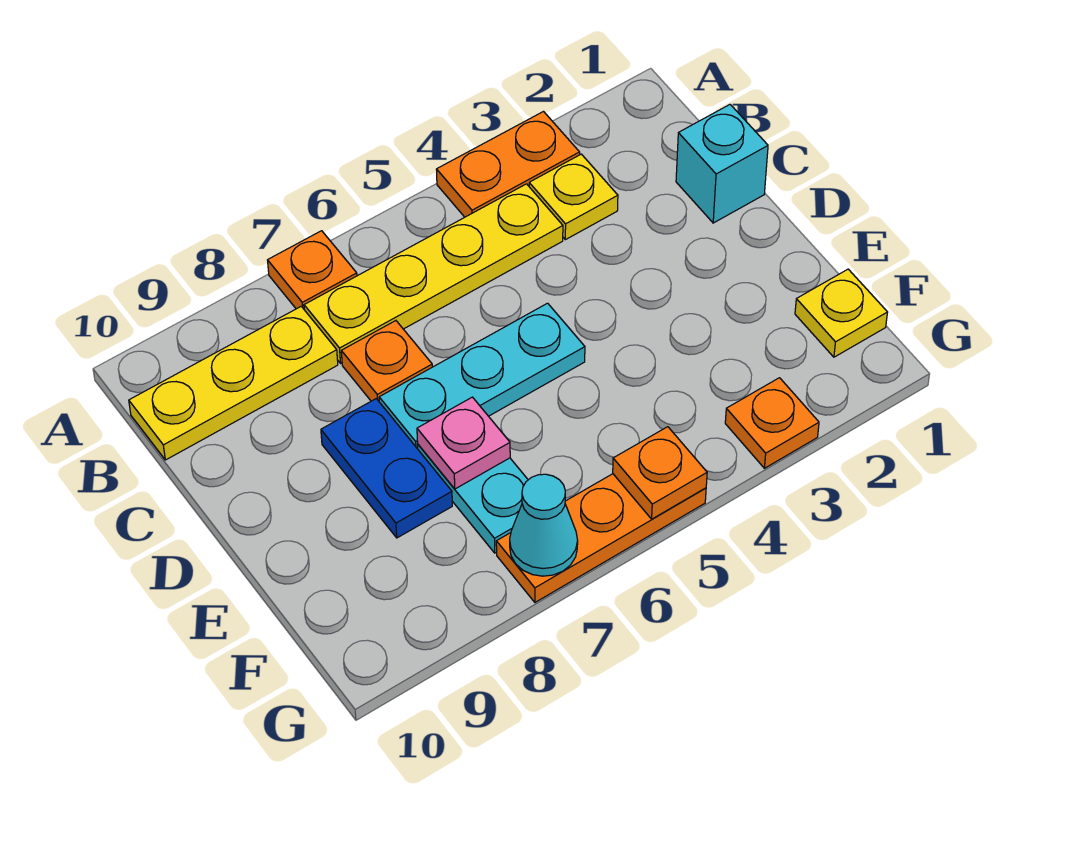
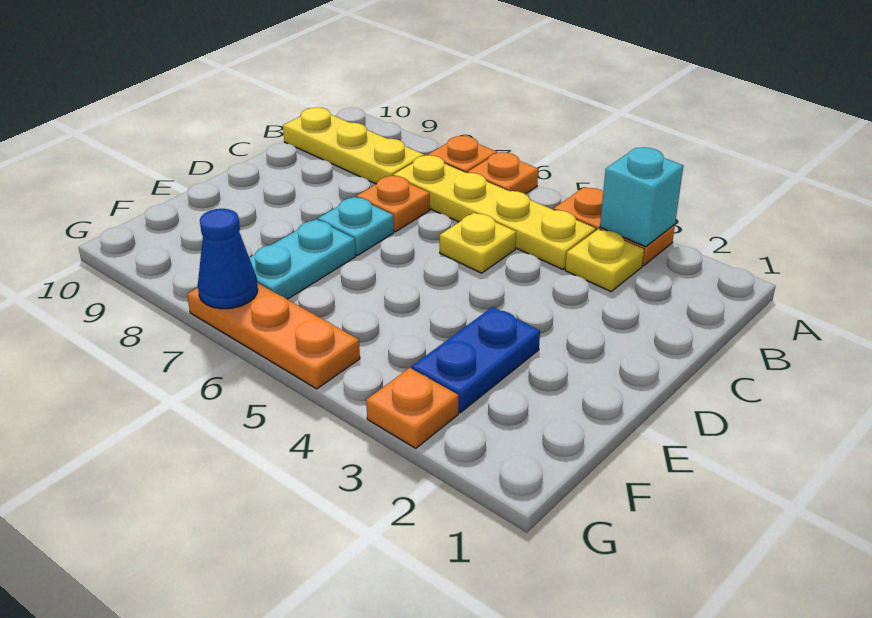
cyan 1x1 brick [676,105,768,223] -> cyan 1x1 brick moved to [600,147,683,247]
cyan 1x3 plate [379,303,585,449] -> cyan 1x1 plate [318,197,394,255]
blue 1x2 plate [321,399,452,538] -> blue 1x2 plate moved to [412,307,540,413]
pink 1x1 plate [417,397,510,489] -> none
yellow 1x1 plate [795,269,888,357] -> yellow 1x1 plate moved to [440,213,516,273]
orange 1x1 plate [613,427,707,519] -> orange 1x1 plate moved to [468,152,538,194]
cyan 1x1 cone [510,474,578,576] -> blue 1x1 cone [198,209,258,309]

